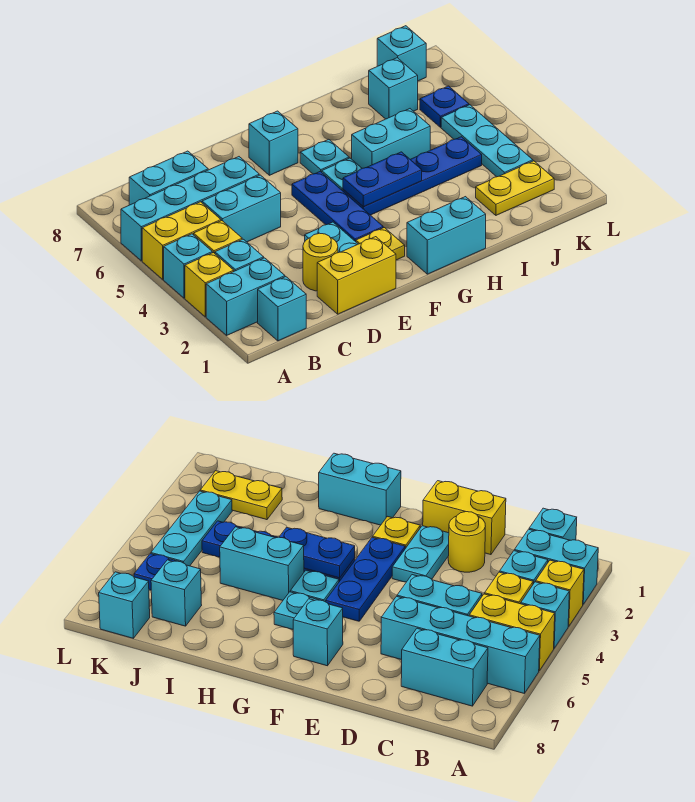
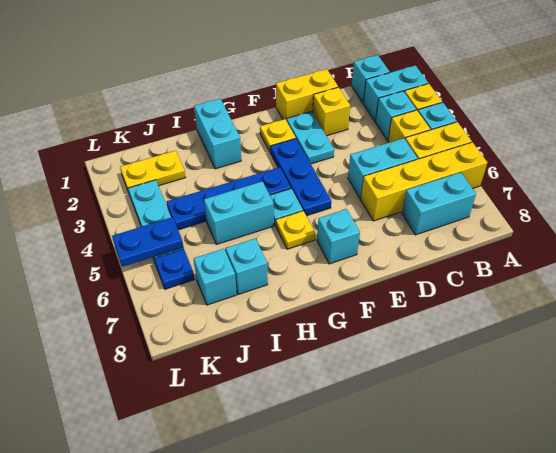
cyan 1x4 brick [121,157,259,261] -> yellow 1x4 brick [361,142,487,221]
yellow 1x1 round brick [303,233,338,291] -> yellow 1x1 brick [313,87,350,136]
cyan 1x2 brick [407,197,486,274] -> cyan 1x2 brick turned to [194,99,241,169]
blue 1x2 plate [343,152,422,207] -> blue 1x2 plate moved to [112,217,183,267]
cyan 1x1 plate [300,139,349,174] -> yellow 1x1 plate [276,211,315,249]
cyan 1x1 brick [377,26,426,81] -> cyan 1x1 brick moved to [226,238,268,294]

